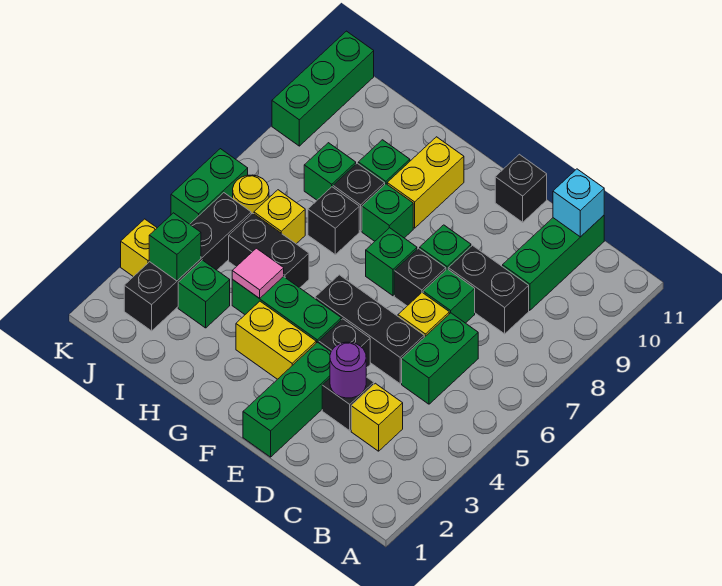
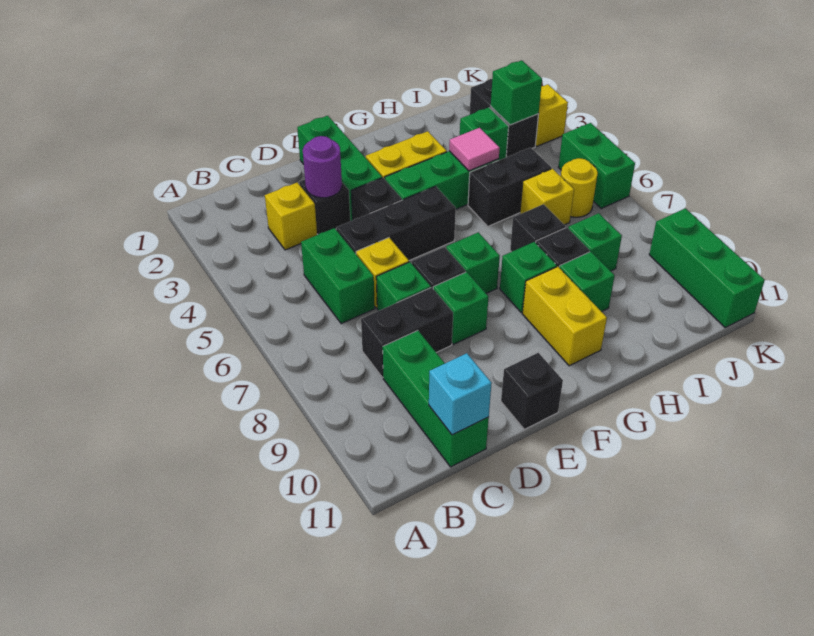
black 1x4 brick [124,193,251,331] -> black 1x2 brick [470,79,539,157]

